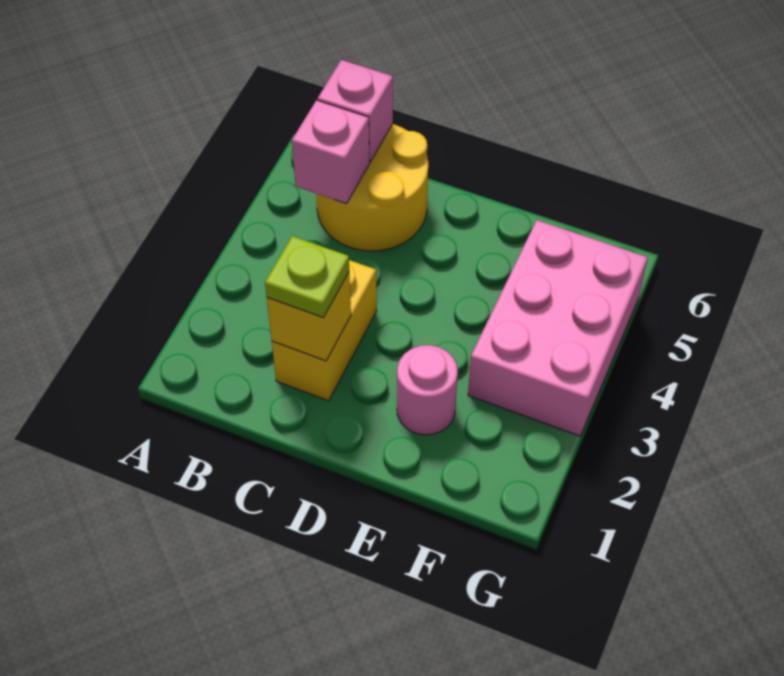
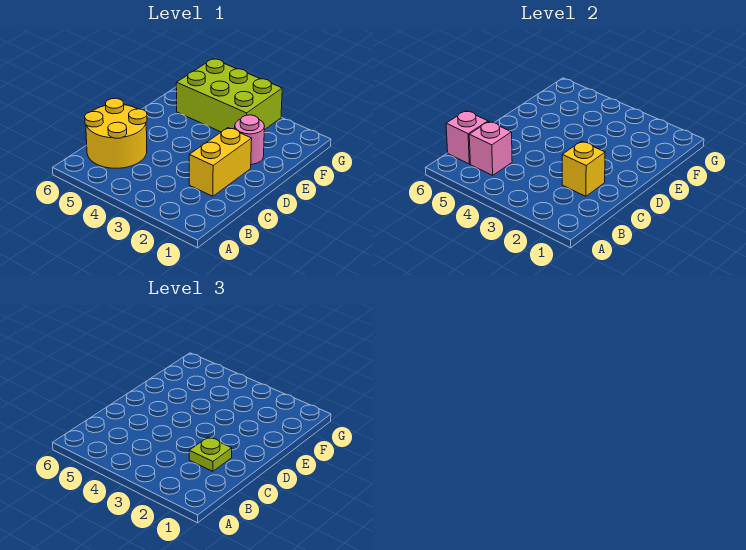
yellow 1x2 brick [272,260,377,401] -> yellow 1x2 brick turned to [189,128,252,196]
pink 2x3 brick [468,220,648,436] -> lime 2x3 brick [176,59,282,132]

